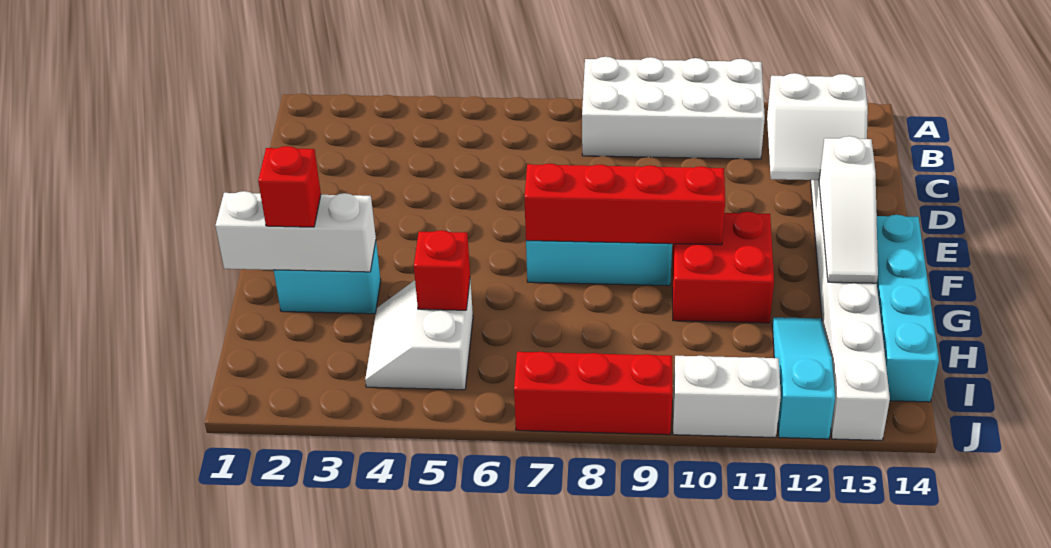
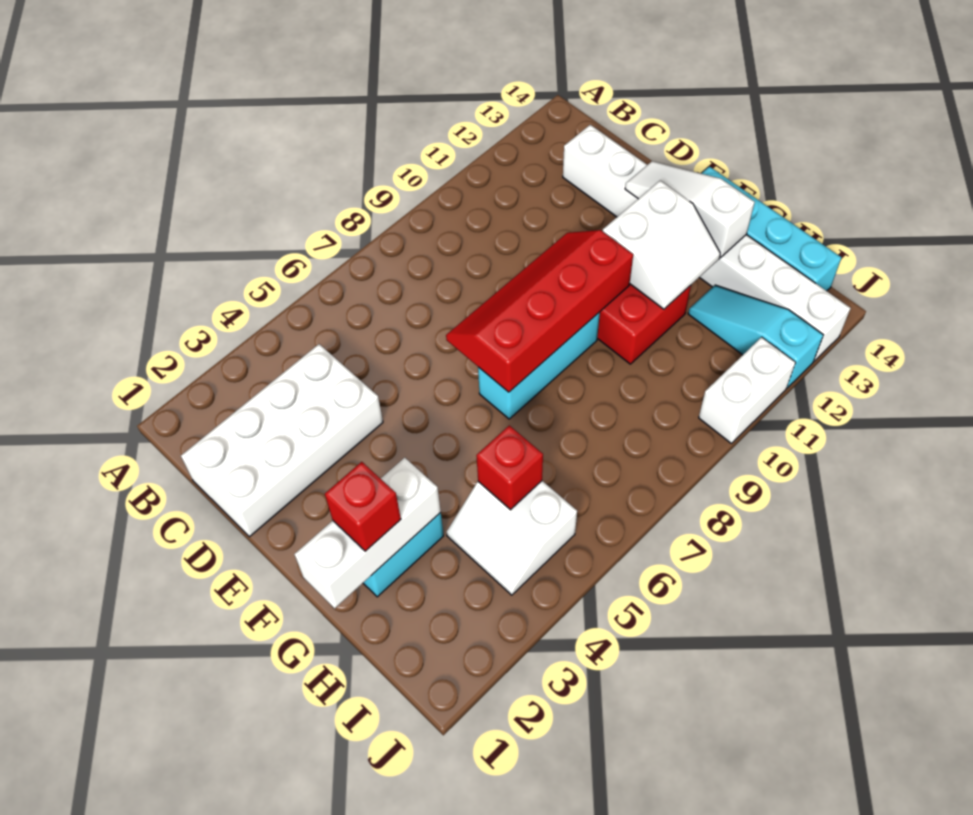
white 2x4 brick [582,57,765,159] -> white 2x4 brick moved to [181,344,383,537]
white 2x2 slope [767,73,868,180] -> white 2x2 slope moved to [603,181,720,309]
white 1x3 slope [819,136,878,283] -> white 1x3 slope turned to [625,161,755,258]
red 1x3 brick [514,352,673,435] -> none

